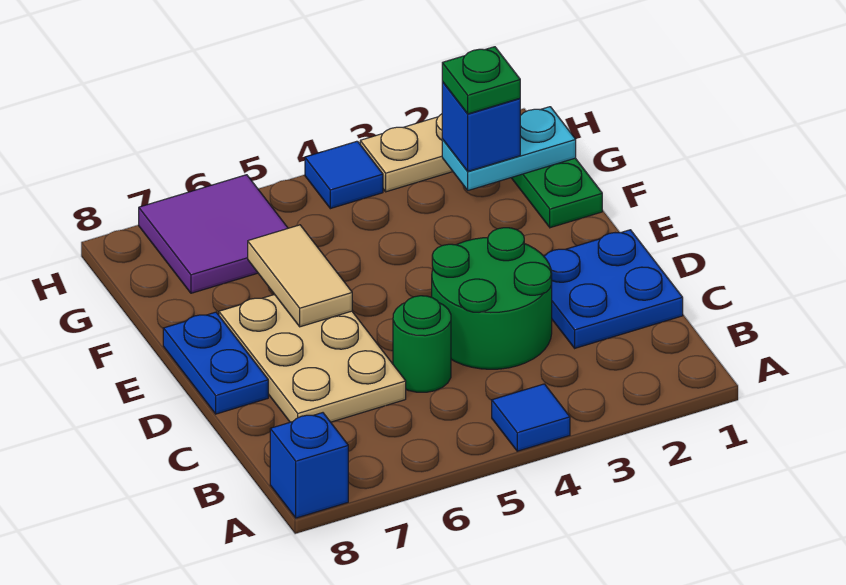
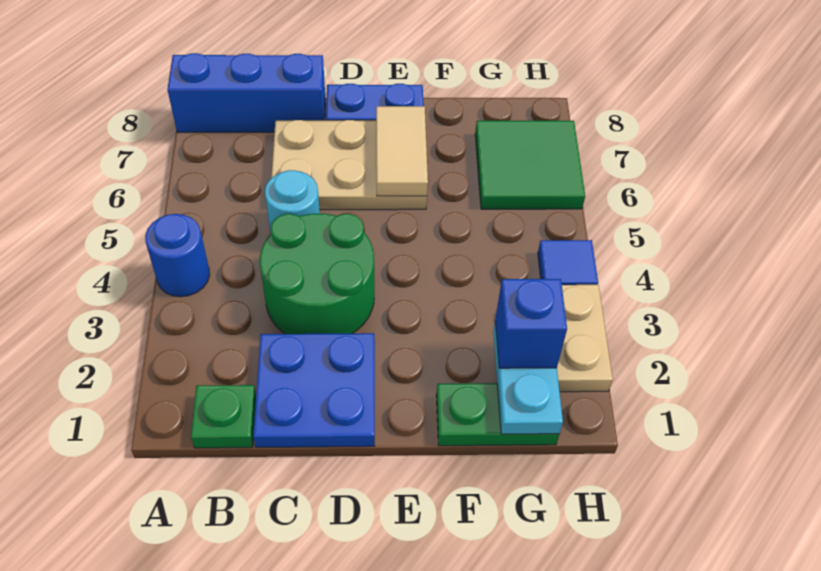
blue 1x1 tile [492,384,570,451] -> blue 1x1 round brick [145,214,210,297]
blue 1x1 brick [270,413,348,518] -> blue 1x3 brick [167,53,325,132]
green 1x1 round brick [393,296,451,392] -> cyan 1x1 round brick [265,170,320,233]
tan 1x2 tile [248,225,352,327] -> tan 1x2 tile turned to [376,106,428,196]
green 1x1 plate [442,47,520,114] -> green 1x1 plate moved to [191,385,256,448]
purple 2x2 tile [139,175,288,293] -> green 2x2 tile [475,121,585,209]

